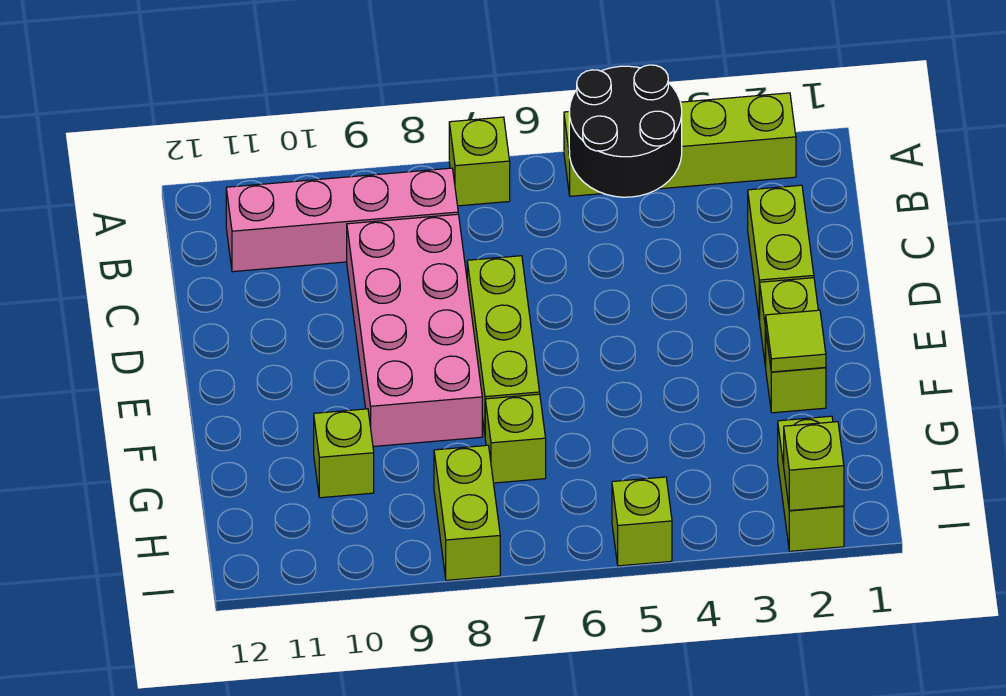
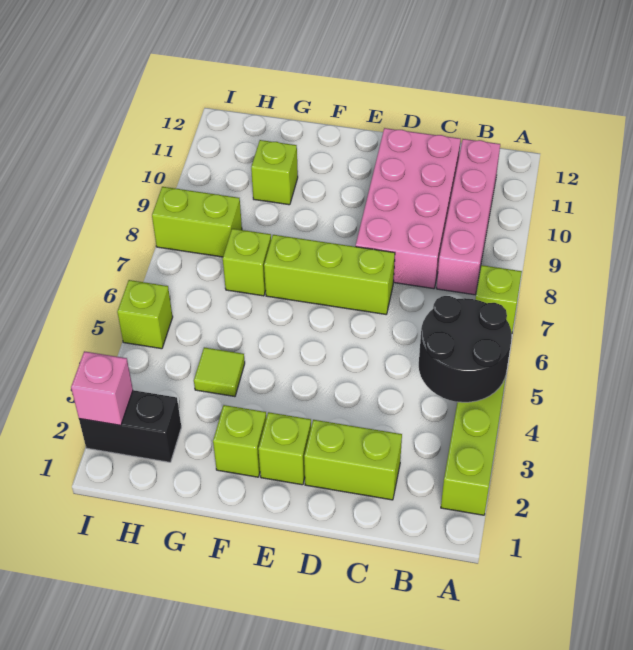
pink 2x4 brick [347,214,482,446] -> pink 2x4 brick turned to [356,128,461,289]
lime 1x1 tile [765,310,826,372] -> lime 1x1 tile moved to [194,347,245,397]
lime 1x2 brick [778,416,844,551] -> black 1x2 brick [79,390,181,462]
lime 1x1 brick [784,422,844,511] -> pink 1x1 brick [71,351,133,425]

